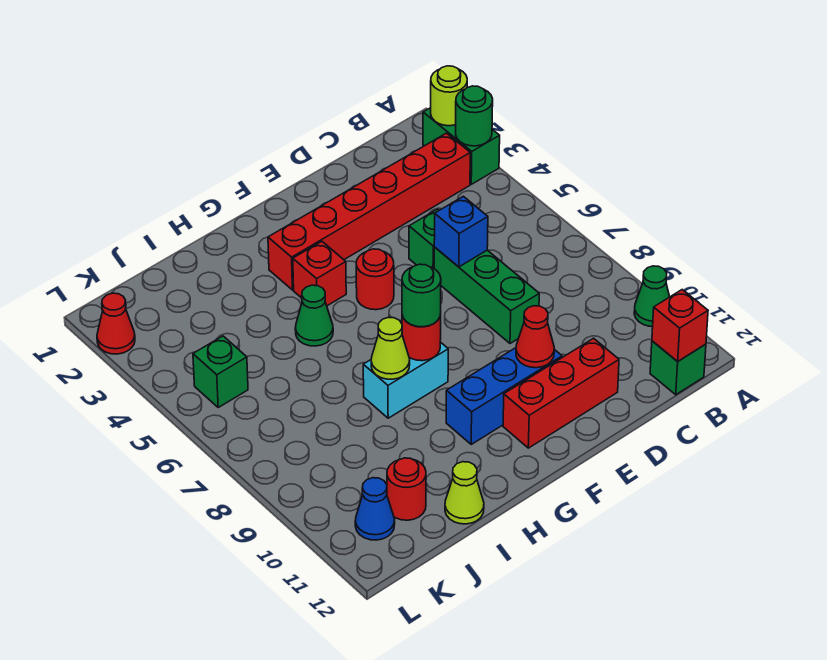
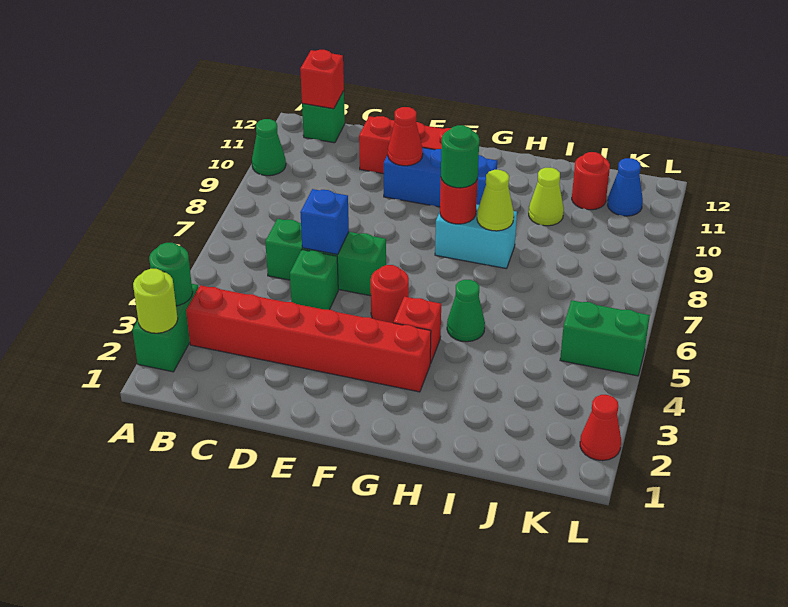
green 1x3 brick [434,247,539,343] -> green 1x3 brick turned to [265,219,386,296]
lime 1x1 cone [445,462,484,524] -> lime 1x1 cone moved to [529,168,564,226]
green 1x1 brick [193,336,248,407] -> green 1x2 brick [560,300,650,376]

